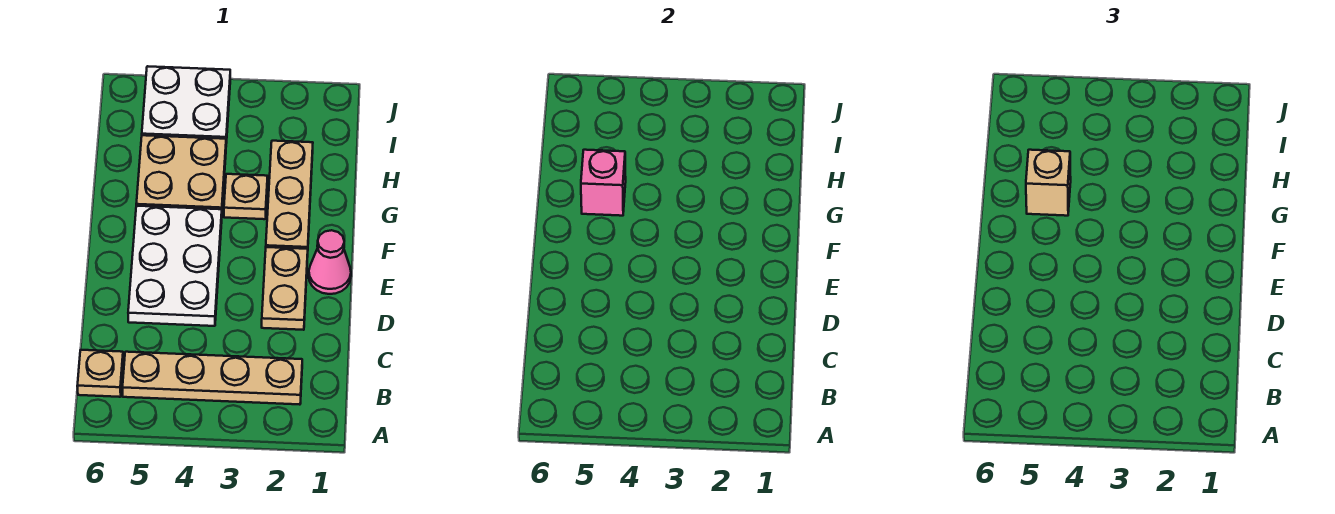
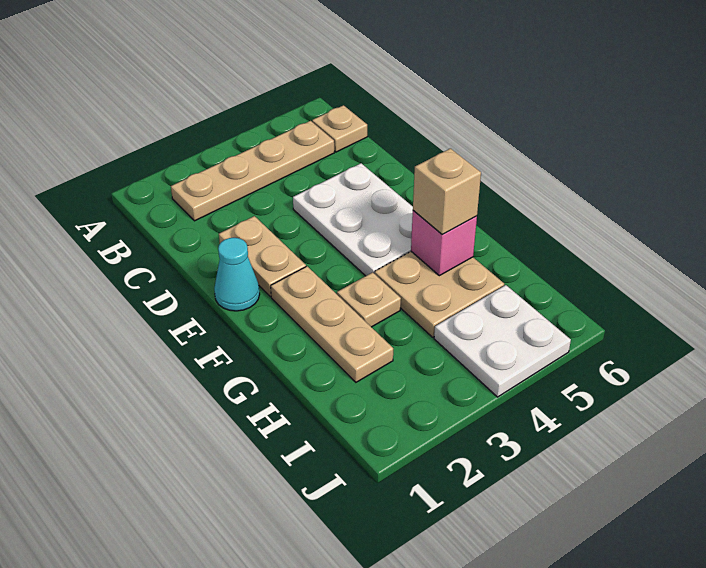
pink 1x1 cone [309,230,351,294] -> cyan 1x1 cone [214,238,260,311]

